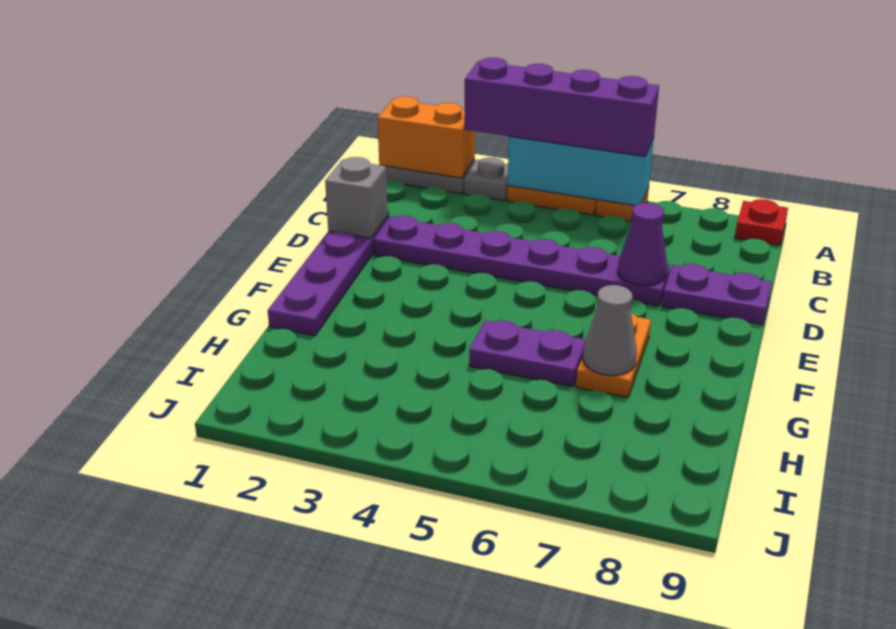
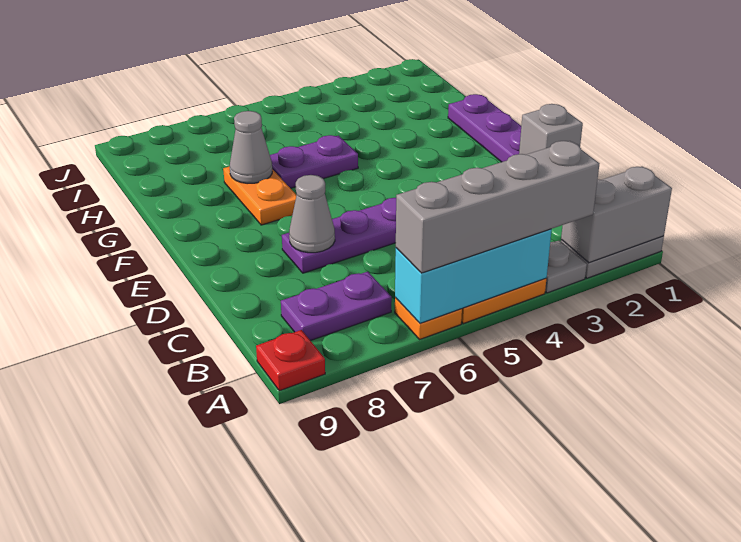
orange 1x2 brick [378,96,475,178] -> grey 1x2 brick [561,167,672,263]
purple 1x4 brick [464,58,659,156] -> grey 1x4 brick [396,141,600,273]
purple 1x1 cone [618,203,667,286] -> grey 1x1 cone [289,175,335,253]
purple 1x2 plate [662,264,772,325] -> purple 1x2 plate moved to [281,272,392,341]

